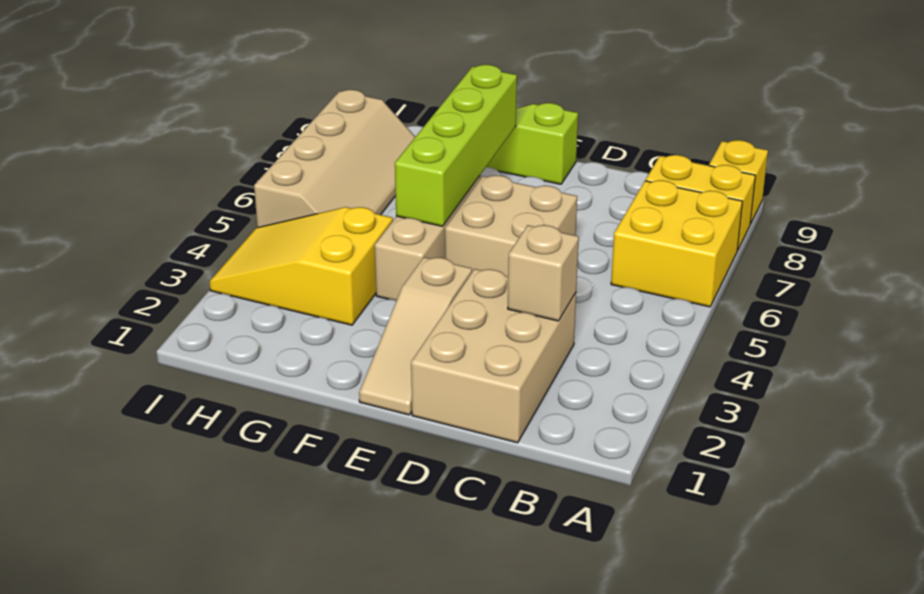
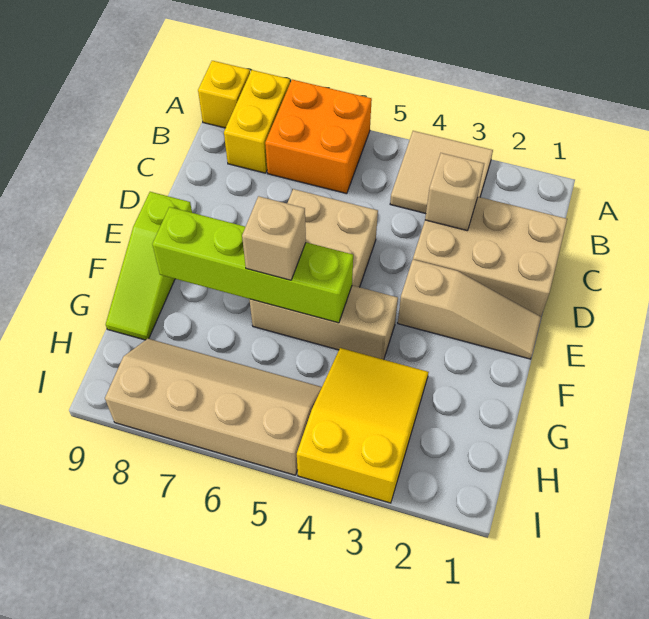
none -> tan 2x2 tile [390,131,493,214]
yellow 2x2 brick [611,180,742,307] -> orange 2x2 brick [265,80,372,194]
none -> tan 1x1 brick [242,196,306,280]
yellow 2x3 slope [209,207,393,325] -> yellow 2x3 slope turned to [297,348,429,503]

